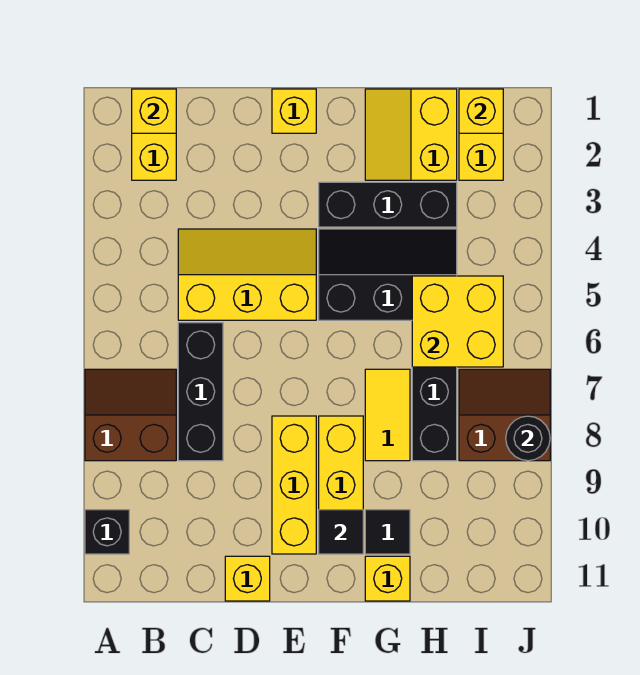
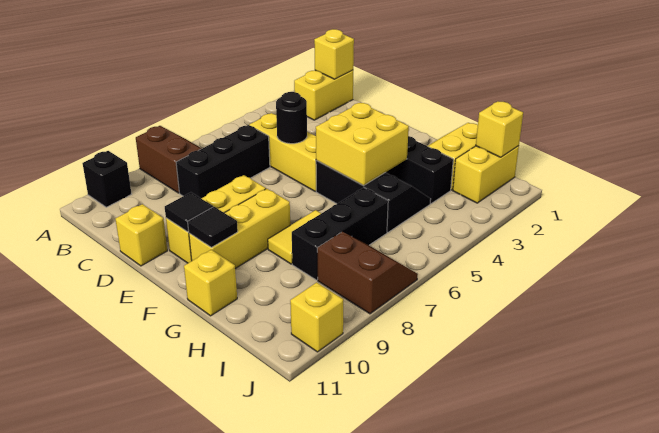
yellow 1x1 brick [272,89,316,133] -> yellow 1x1 brick moved to [290,282,343,352]
black 1x1 tile [365,510,410,554] -> black 1x1 tile moved to [165,192,213,232]
yellow 2x2 brick [412,276,503,367] -> yellow 2x2 brick moved to [316,103,409,186]
black 1x1 round brick [506,416,550,461] -> black 1x1 round brick moved to [276,92,307,144]

